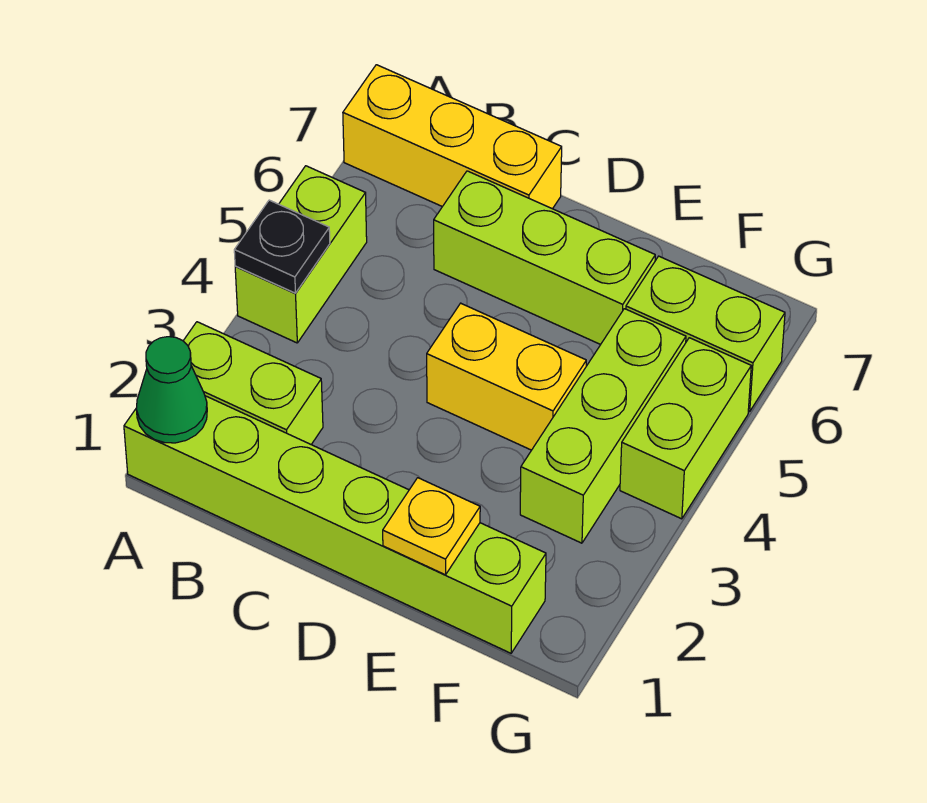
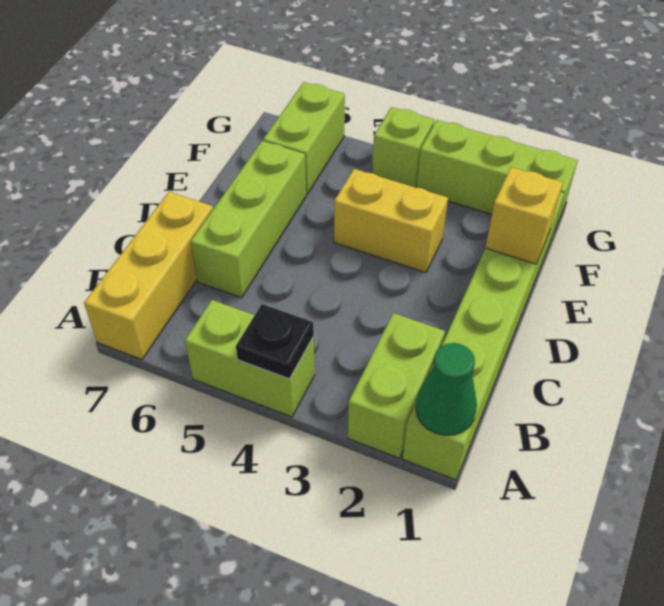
yellow 1x2 brick [427,303,586,450] -> yellow 1x2 brick turned to [334,169,448,272]
yellow 1x1 plate [383,478,480,575] -> yellow 1x1 brick [486,167,563,264]
lime 1x3 brick [520,309,686,543] -> lime 1x3 brick moved to [417,120,578,231]
lime 1x2 brick [620,338,751,519] -> lime 1x1 brick [372,107,434,188]

